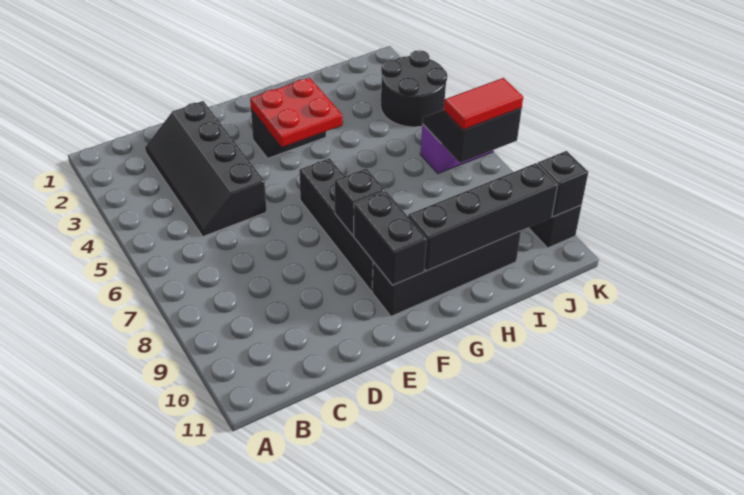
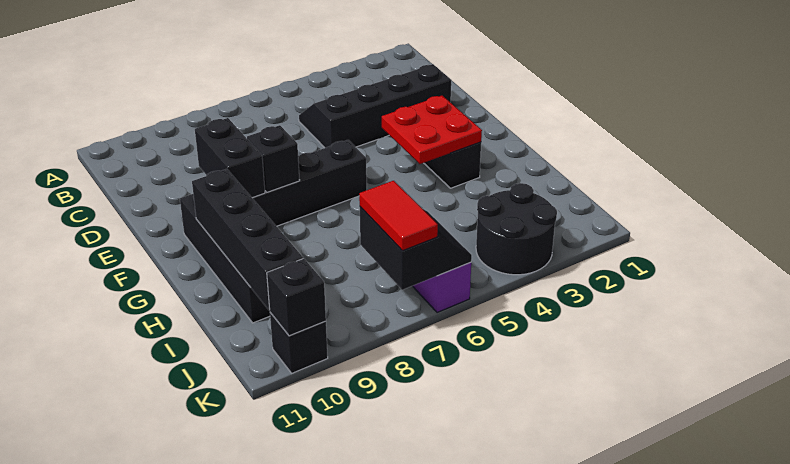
black 1x2 brick [354,191,427,285] -> black 1x2 brick turned to [195,118,265,198]

